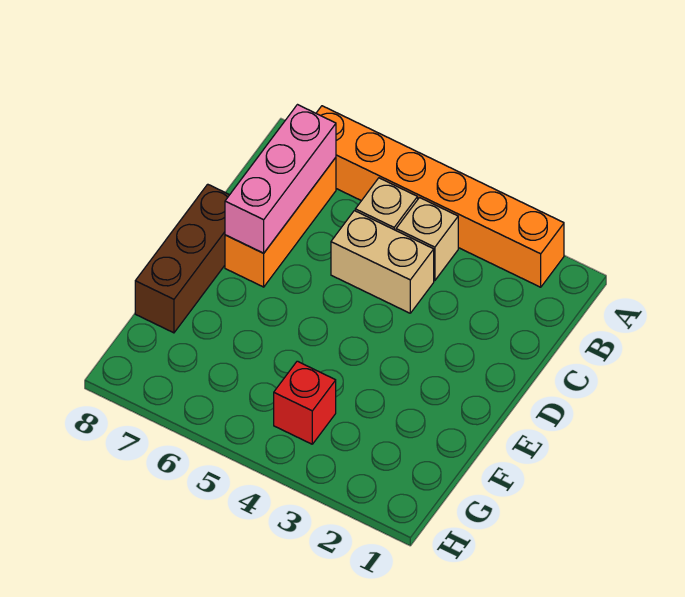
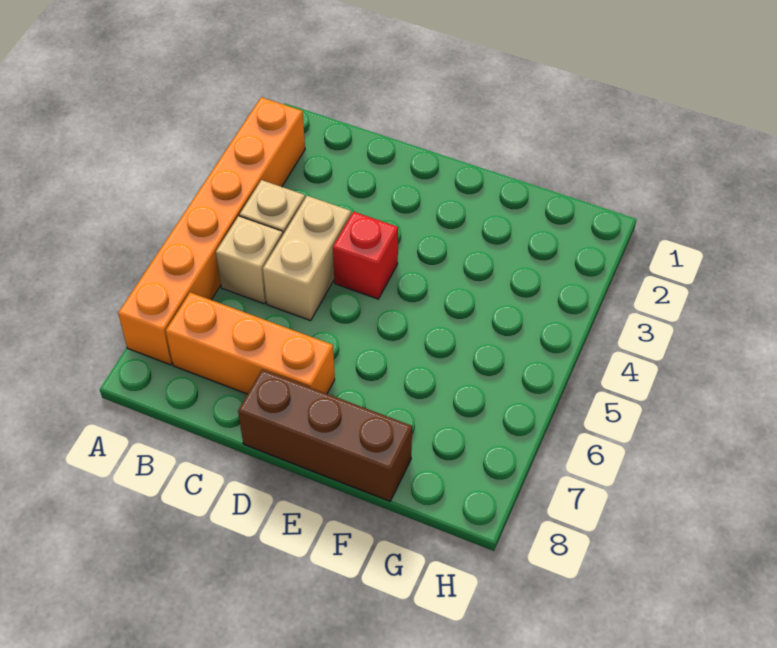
pink 1x3 brick [225,105,336,253] -> none
red 1x1 brick [274,361,336,444] -> red 1x1 brick moved to [333,212,398,299]

